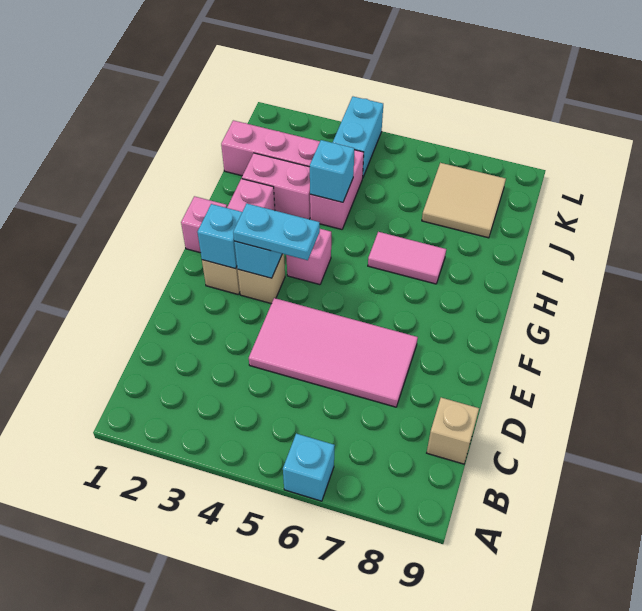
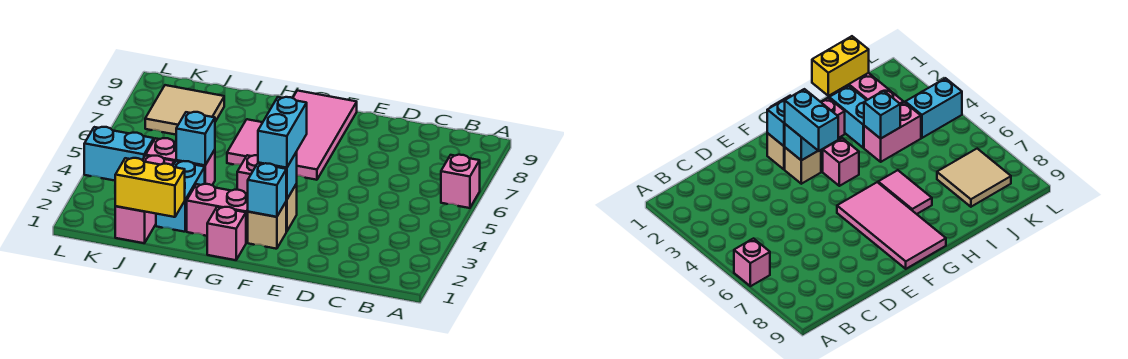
cyan 1x1 brick [283,434,335,501] -> pink 1x1 brick [441,155,480,208]
tan 1x1 brick [427,398,479,464] -> none
pink 2x4 tile [249,298,418,407] -> pink 2x4 tile moved to [293,91,357,180]
cyan 1x2 plate [233,203,320,260] -> cyan 1x2 brick [258,97,307,168]
none -> yellow 1x2 brick [115,158,185,217]
pink 1x2 brick [242,153,310,219] -> cyan 1x2 brick [156,161,205,232]

